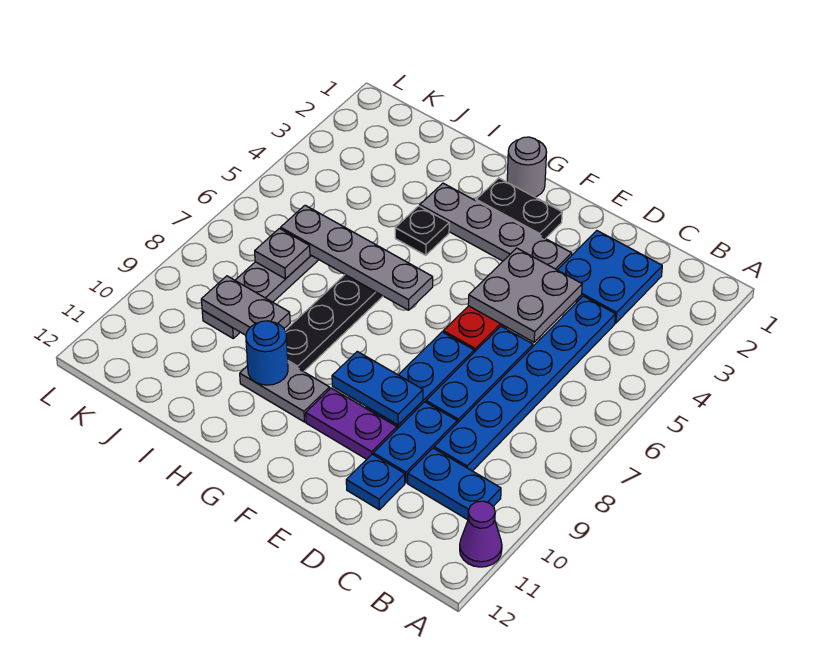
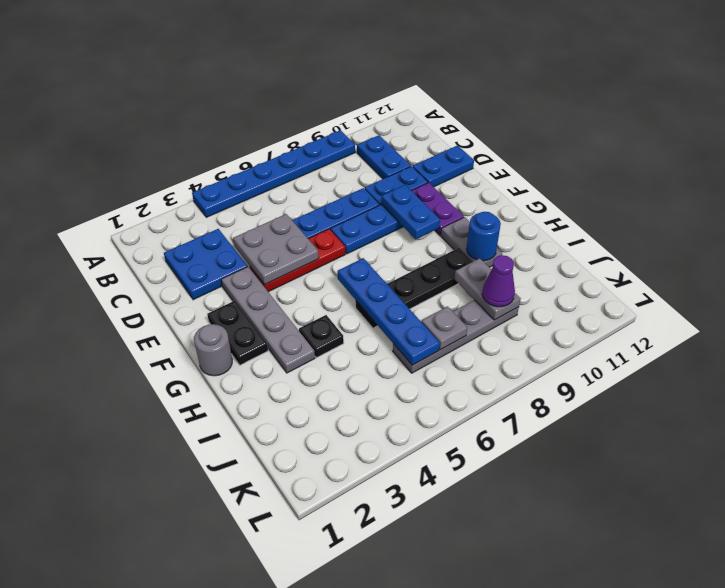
purple 1x1 cone [460,501,502,567] -> purple 1x1 cone moved to [482,255,515,307]
blue 1x6 plate [434,296,616,471] -> blue 1x6 plate moved to [192,130,355,217]
blue 1x1 plate [346,454,405,510] -> blue 1x2 plate [413,146,474,187]
grey 1x4 plate [281,205,433,310] -> blue 1x4 plate [338,258,440,365]

